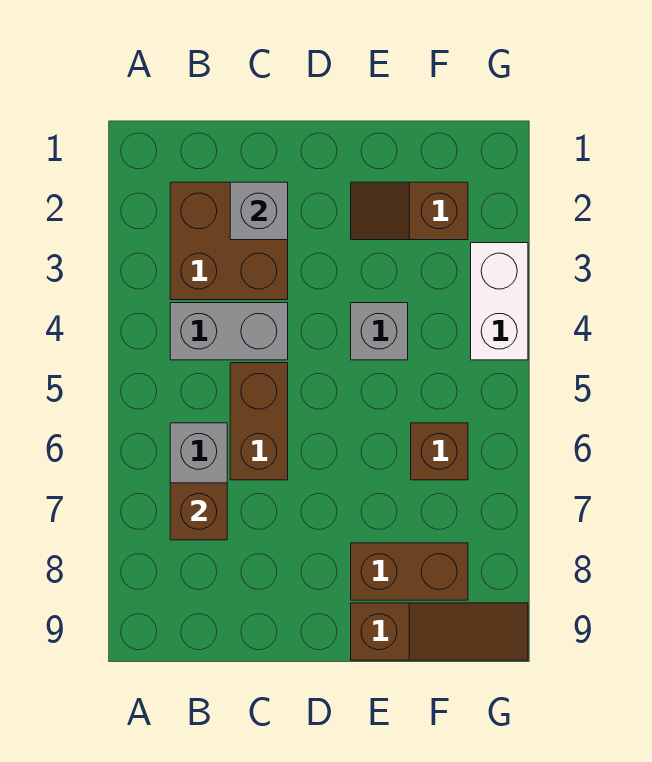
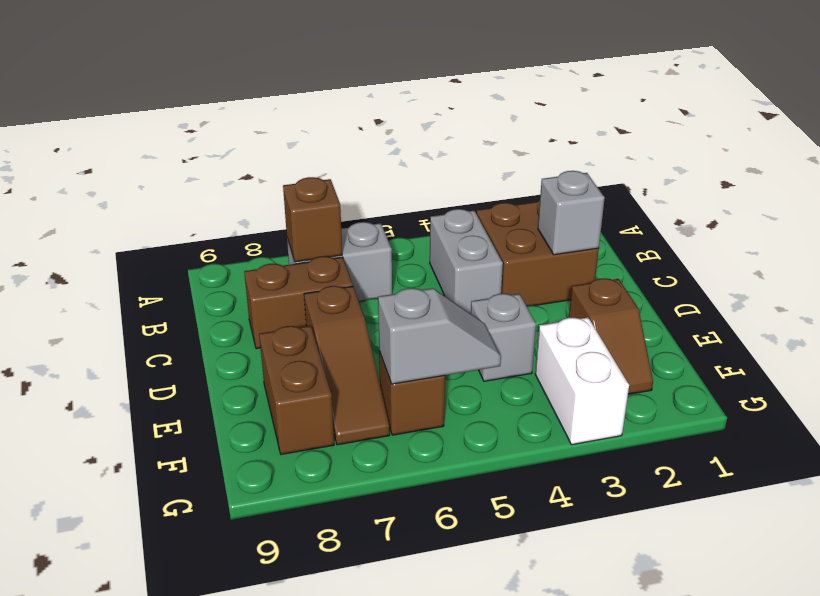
brown 1x2 brick [230,363,288,480] -> brown 1x2 brick moved to [244,256,353,349]
brown 1x2 slope [351,182,468,240] -> brown 1x2 slope turned to [569,278,653,394]
brown 1x3 slope [351,603,528,660] -> brown 1x3 slope moved to [304,286,390,445]
none -> grey 1x2 slope [378,288,501,384]
white 1x2 brick [471,243,528,360] -> white 1x2 brick turned to [535,317,629,445]

